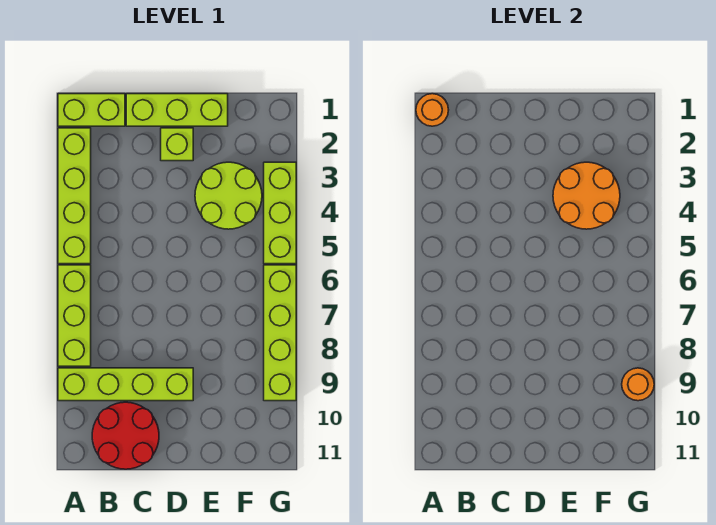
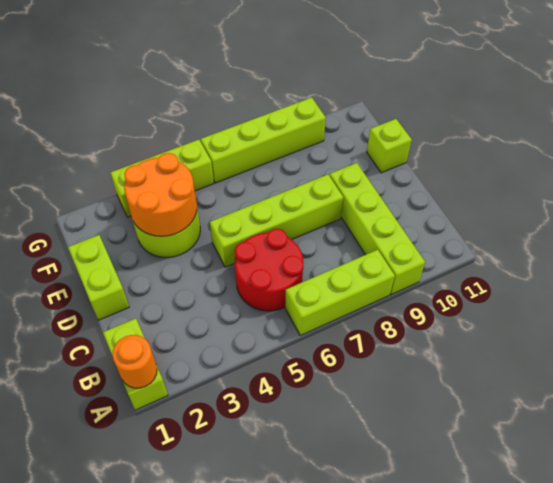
lime 1x4 brick [58,128,91,264] -> lime 1x4 brick moved to [210,175,343,267]
red 2x2 round brick [92,402,159,469] -> red 2x2 round brick moved to [235,229,303,311]
lime 1x3 brick [126,94,228,126] -> lime 1x2 brick [68,235,129,320]
lime 1x1 brick [161,128,193,161] -> lime 1x1 brick moved to [367,119,412,173]
orange 1x1 round brick [622,368,654,401] -> none

